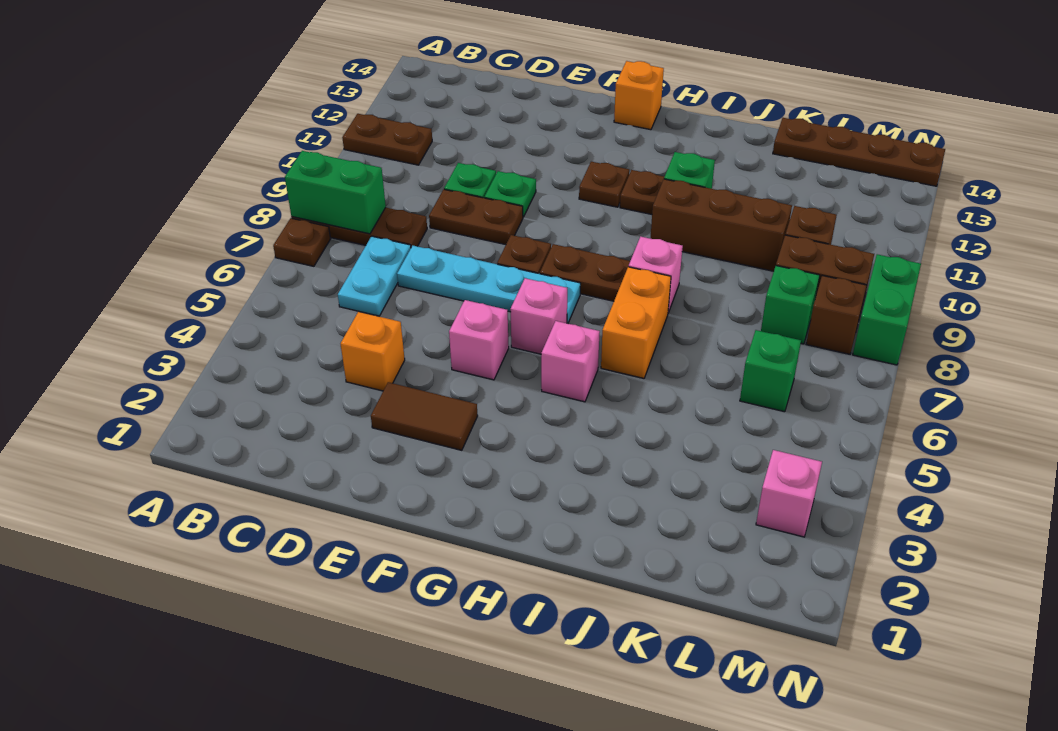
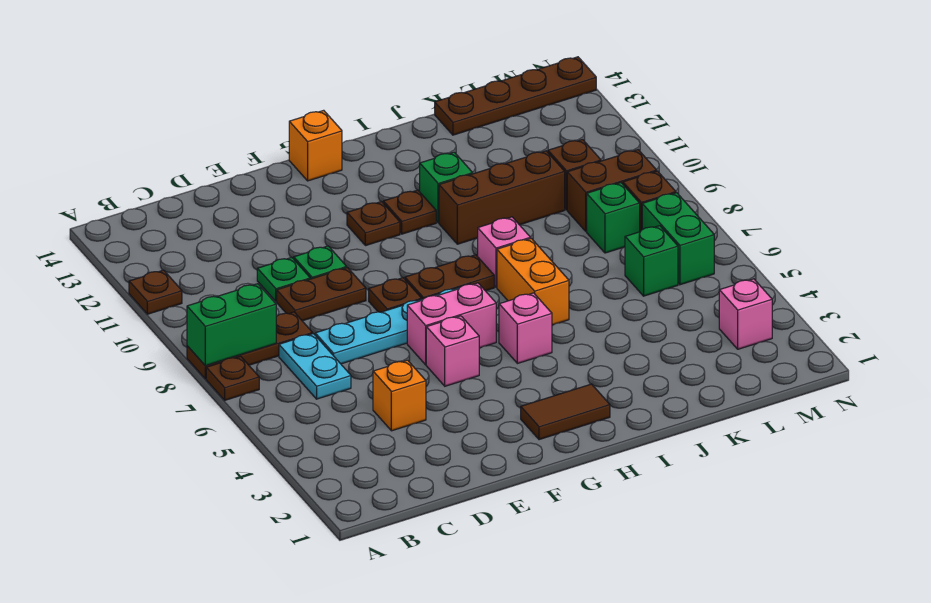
brown 1x2 plate [342,114,432,165] -> brown 1x1 plate [129,270,182,314]
brown 1x2 tile [371,382,478,450] -> brown 1x2 tile moved to [521,384,610,440]
pink 1x1 brick [510,278,567,354] -> pink 1x2 brick [407,283,496,365]
green 1x2 brick [853,254,921,365] -> green 1x2 brick moved to [642,193,714,285]

